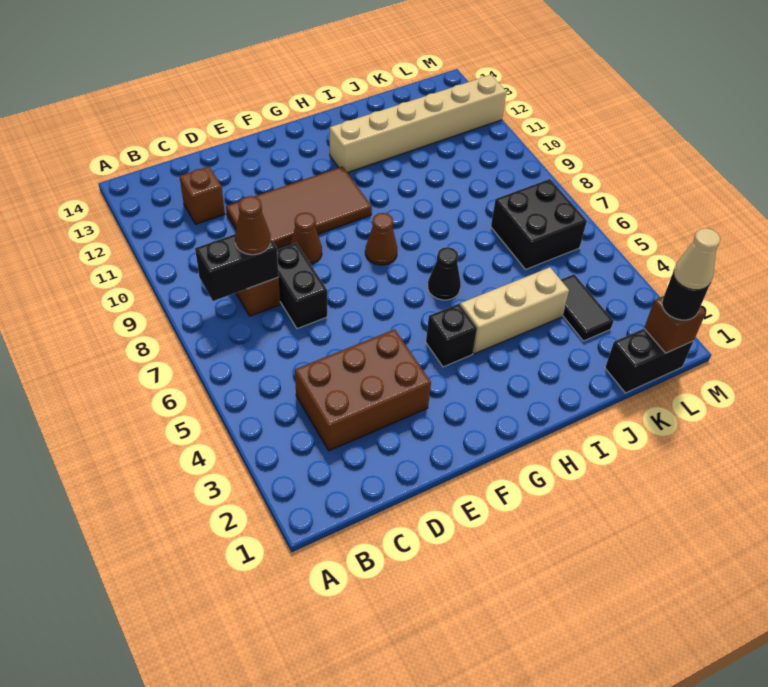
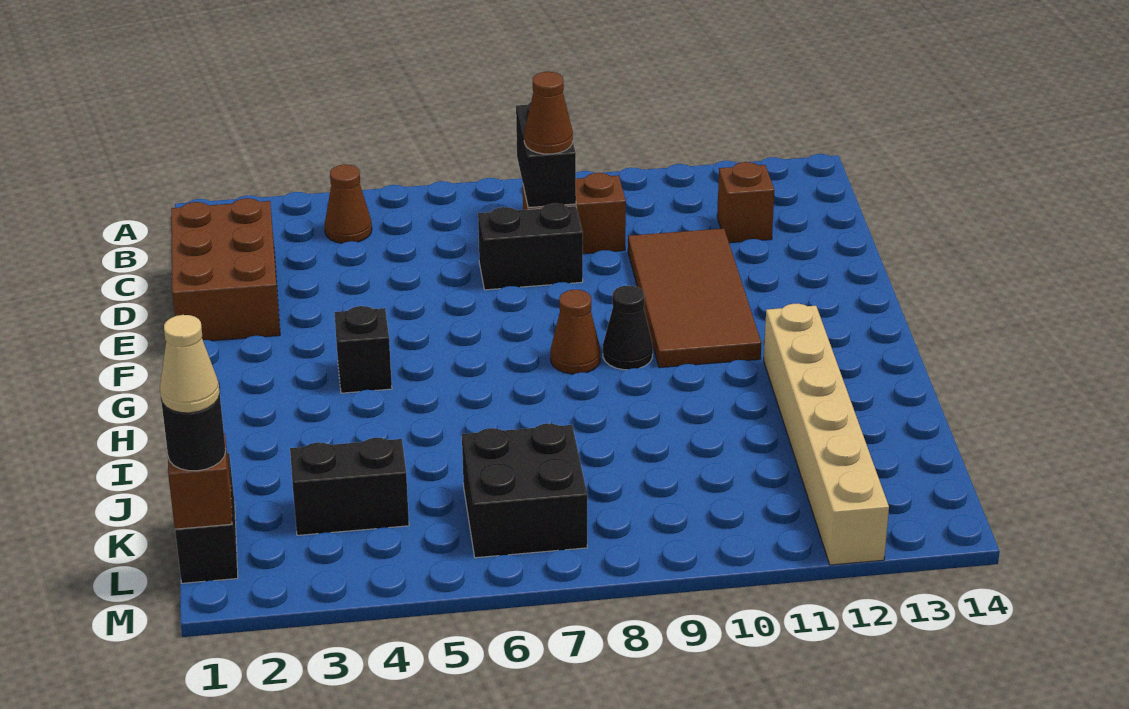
brown 2x3 brick [295,329,431,451] -> brown 2x3 brick moved to [171,198,280,341]
brown 1x1 cone [290,212,322,264] -> brown 1x1 cone moved to [325,164,372,243]
tan 1x3 brick [460,267,569,354] -> none
black 1x1 cone [428,247,461,300] -> black 1x1 cone moved to [603,286,653,370]
black 1x2 tile [561,274,613,341] -> black 1x2 brick [290,438,409,535]

